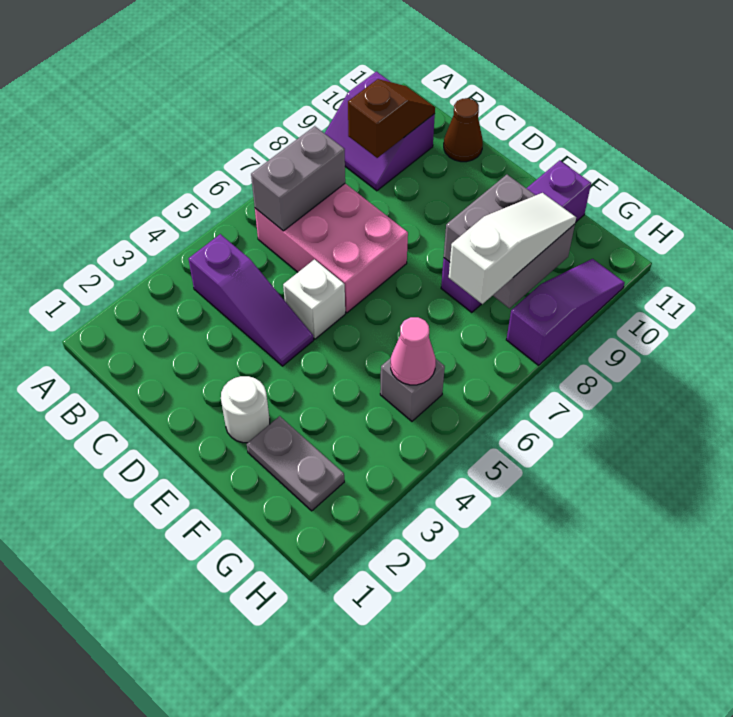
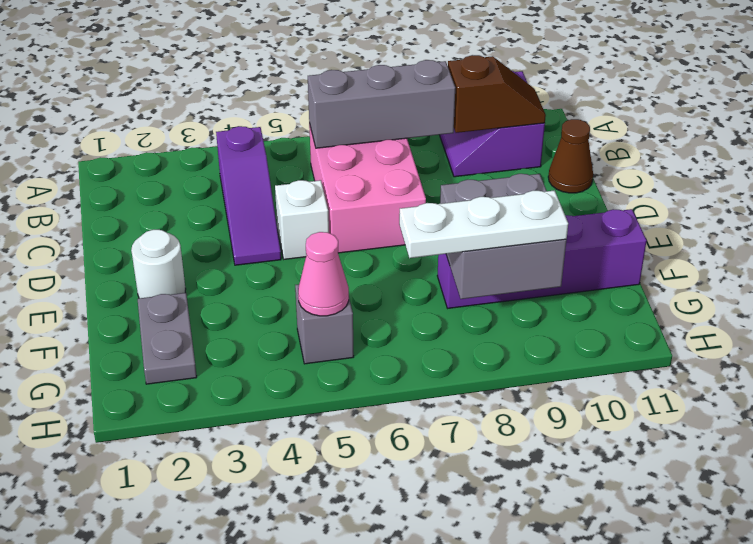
grey 1x2 brick [251,126,345,231] -> grey 1x3 brick [308,60,455,148]
white 1x3 slope [449,193,576,304] -> white 1x3 plate [399,190,568,258]
purple 1x3 slope [506,259,625,365] -> none

